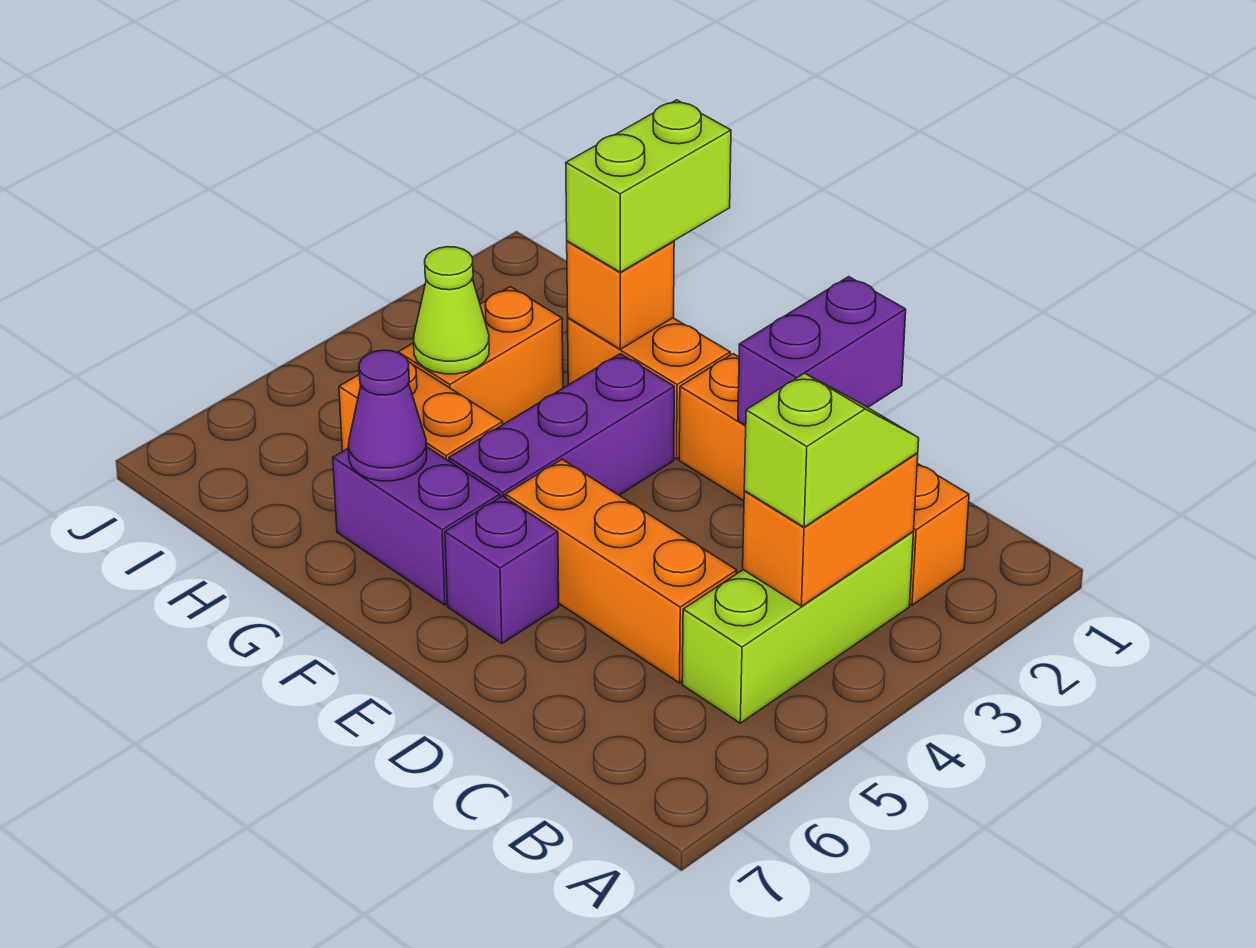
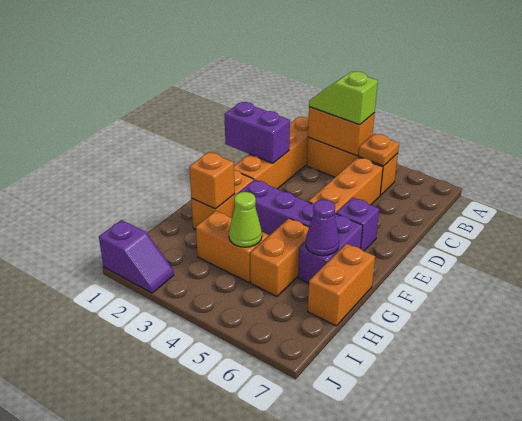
lime 1x3 brick [682,532,914,723] -> orange 1x3 brick [307,137,398,195]
none -> orange 1x1 plate [359,134,399,166]
lime 1x2 brick [566,100,731,272] -> none
none -> orange 1x2 brick [308,244,375,326]
none -> purple 1x2 slope [99,220,174,293]

